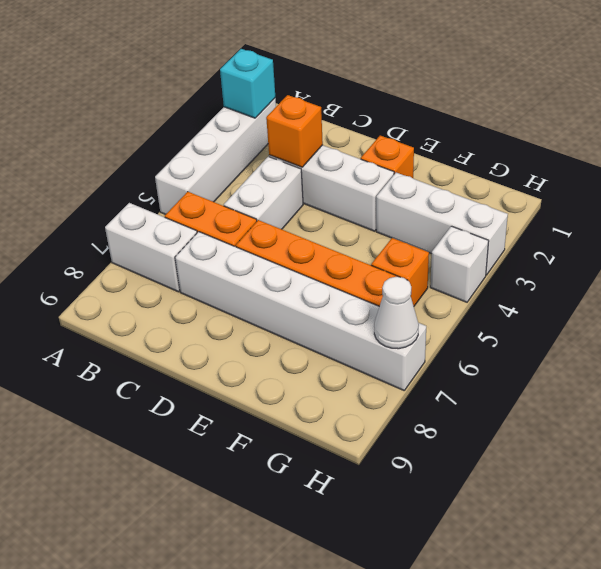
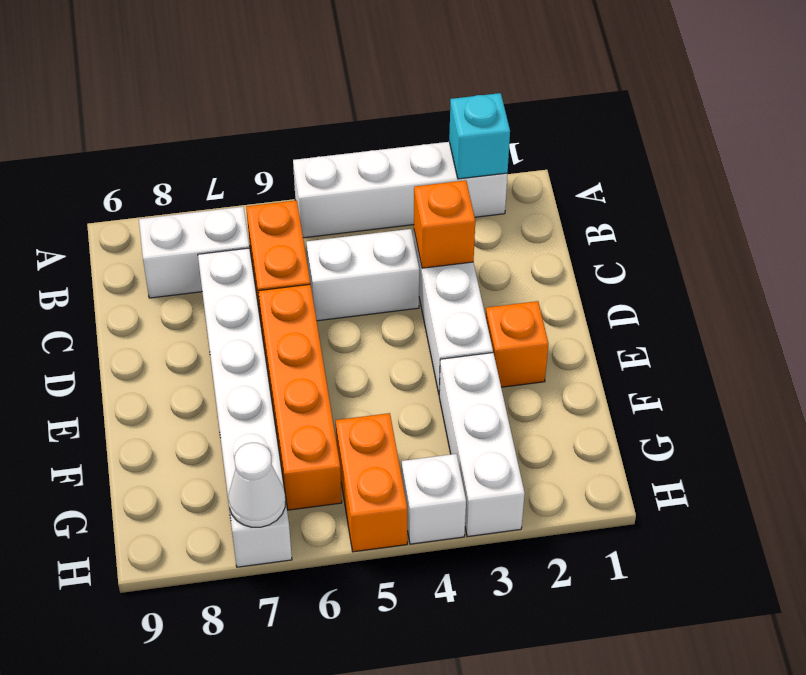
white 1x2 brick [105,203,197,292] -> white 1x2 brick turned to [139,207,249,298]
orange 1x1 brick [371,238,429,306] -> orange 1x2 brick [336,413,407,552]

